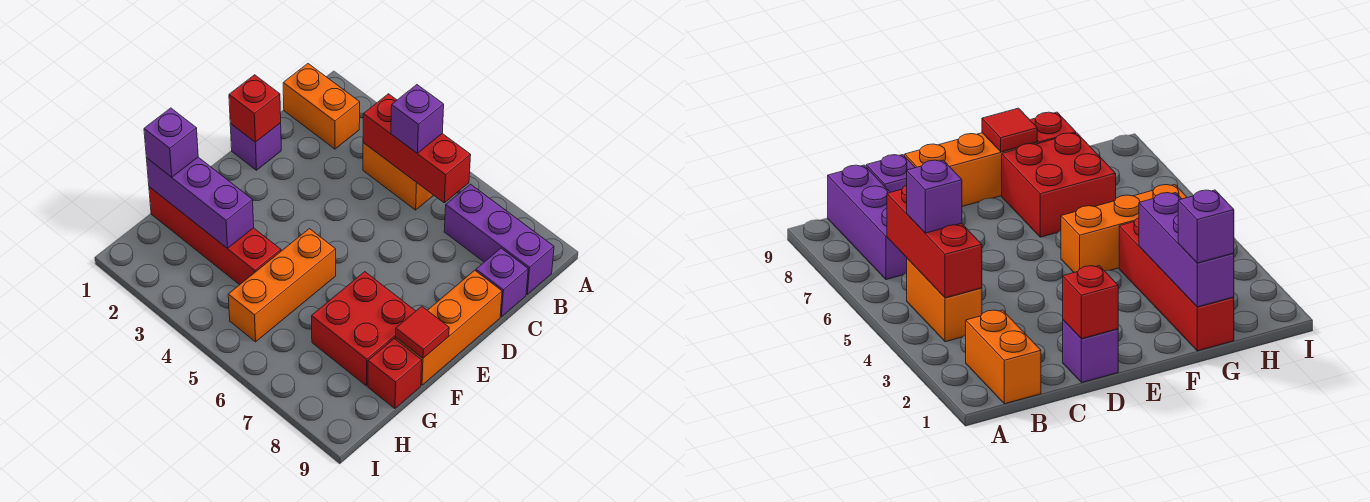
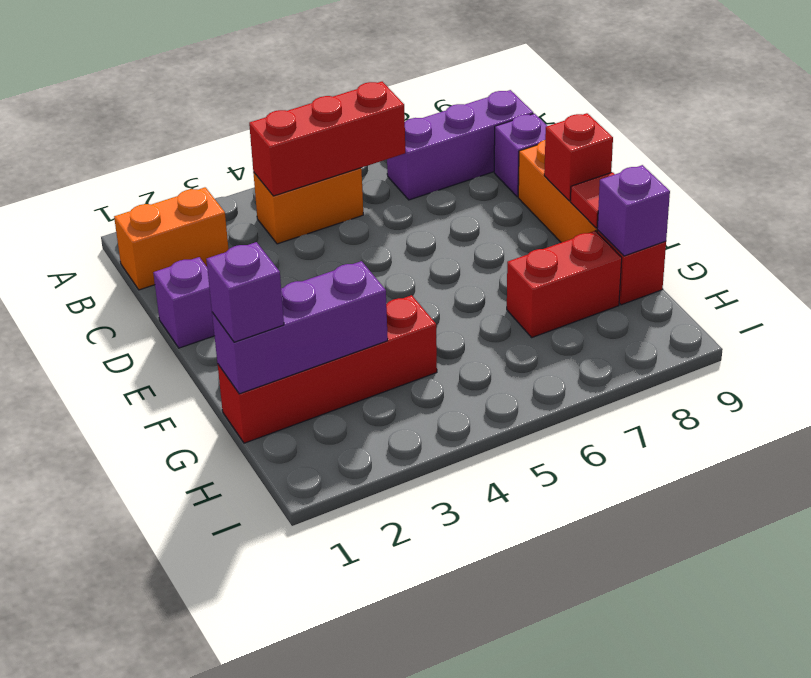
purple 1x1 brick [391,85,444,153] -> purple 1x1 brick moved to [597,165,670,256]
red 1x1 brick [229,75,281,142] -> red 1x1 brick moved to [544,113,613,201]
orange 1x3 brick [228,229,336,342] -> none
red 2x2 brick [312,272,415,386] -> red 1x2 brick [507,231,622,337]

